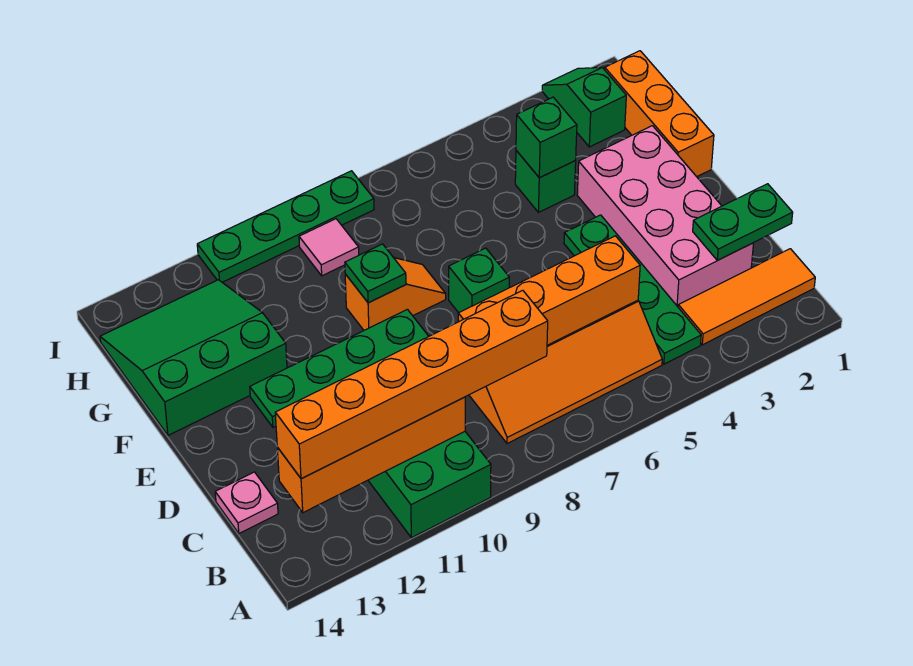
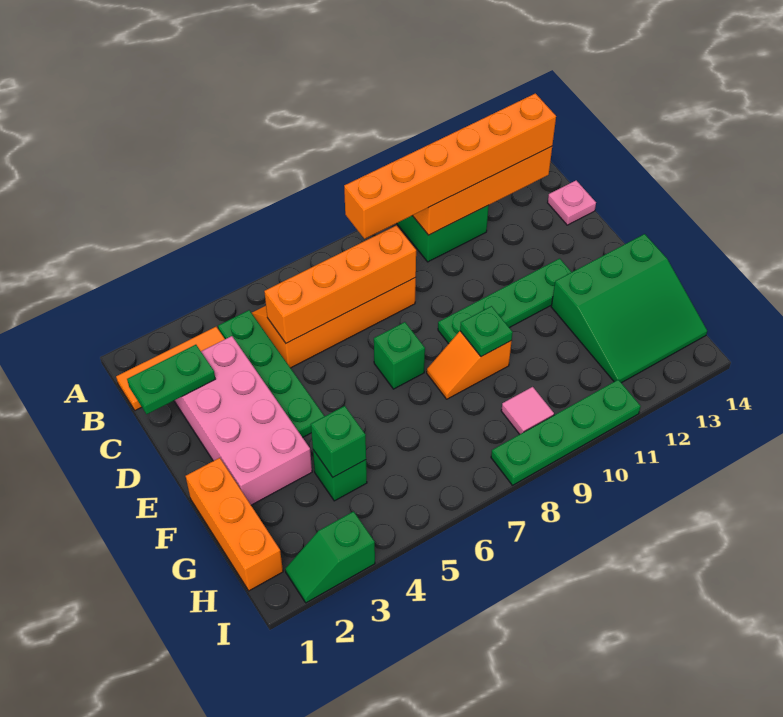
green 1x2 slope [542,68,626,147] -> green 1x2 slope turned to [285,511,375,603]

